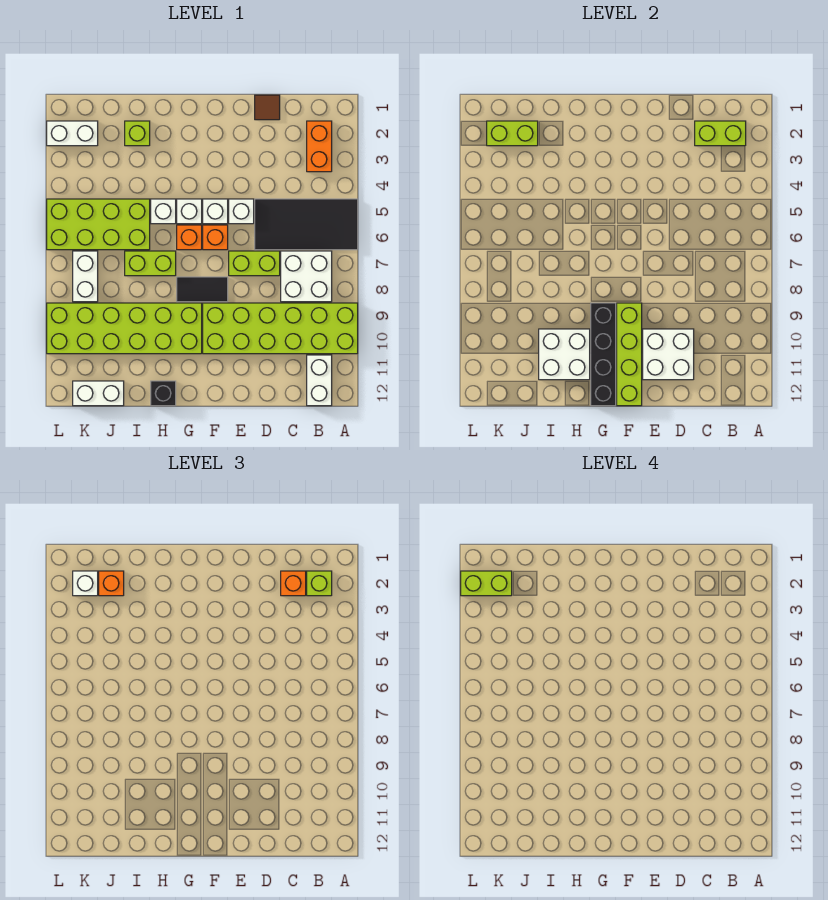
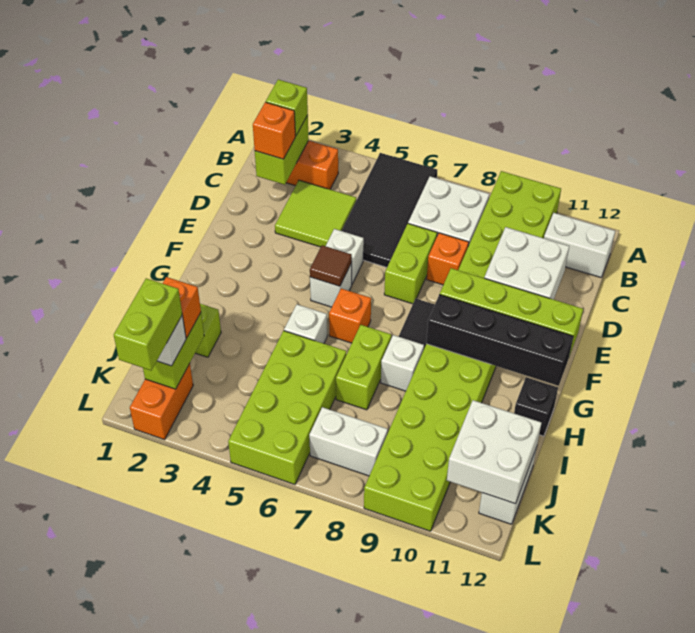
none -> lime 2x2 tile [275,180,356,247]
brown 1x1 tile [255,95,280,120] -> brown 1x1 tile moved to [310,245,352,286]
orange 1x1 brick [203,225,228,250] -> orange 1x1 brick moved to [427,233,469,285]
white 1x1 brick [177,199,202,224] -> white 1x1 brick moved to [381,335,424,391]
white 2x2 brick [539,329,590,380] -> white 2x2 brick moved to [447,400,541,504]
white 1x2 brick [47,121,98,146] -> orange 1x2 brick [130,363,193,440]

